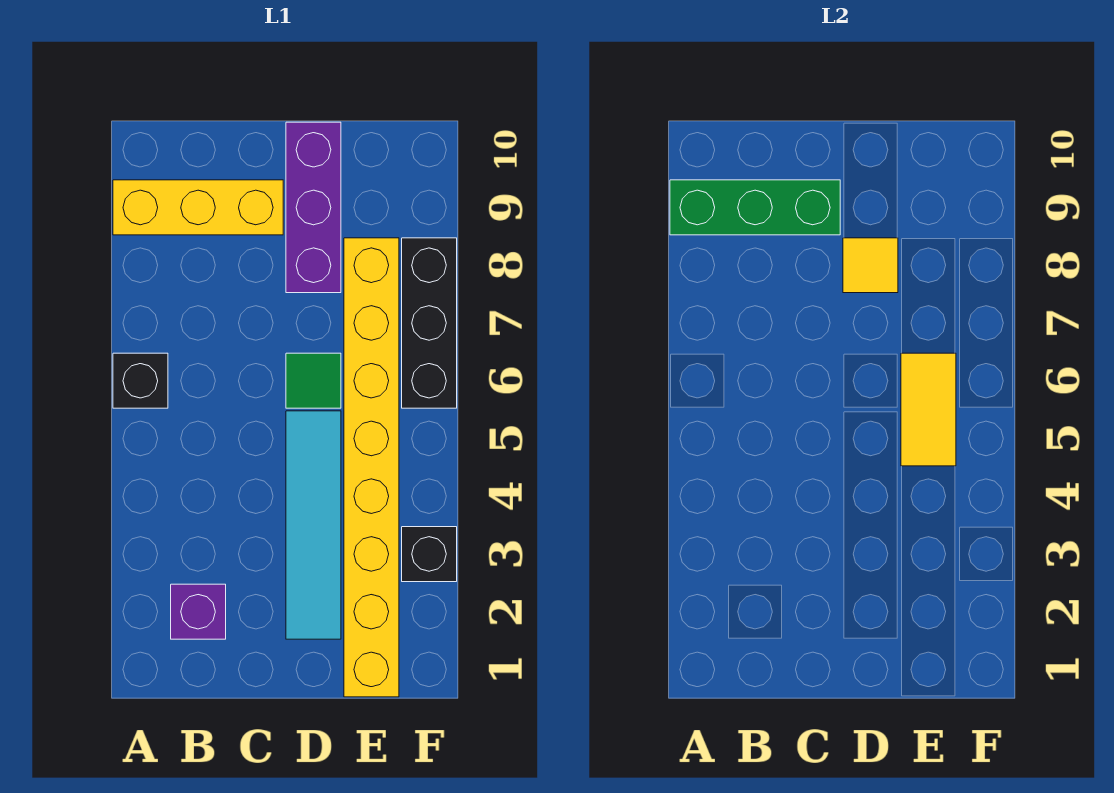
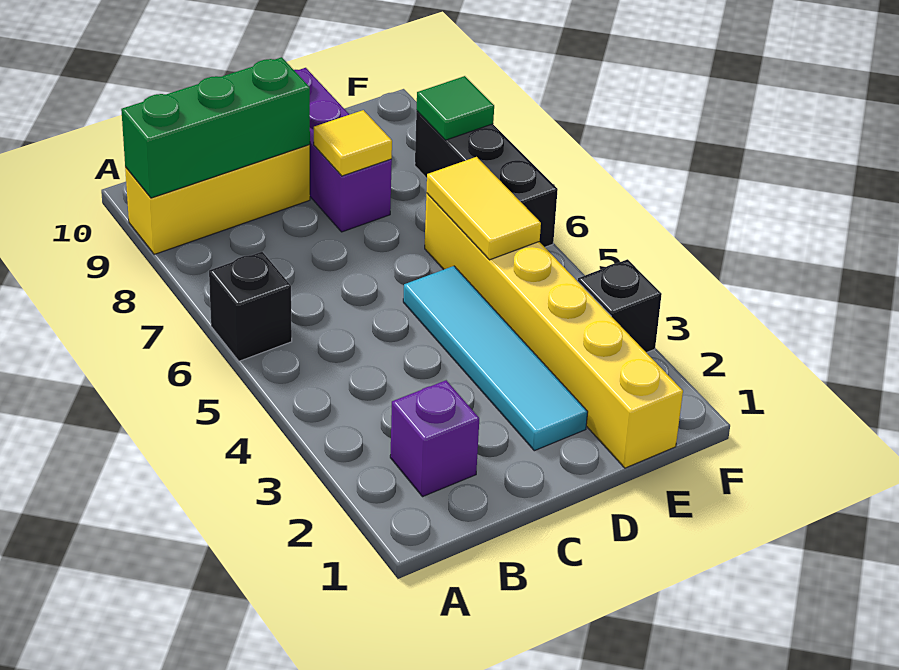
green 1x1 tile [286,353,341,408] -> green 1x1 tile moved to [416,76,494,140]
yellow 1x8 brick [344,238,399,697] -> yellow 1x6 brick [425,194,683,468]

